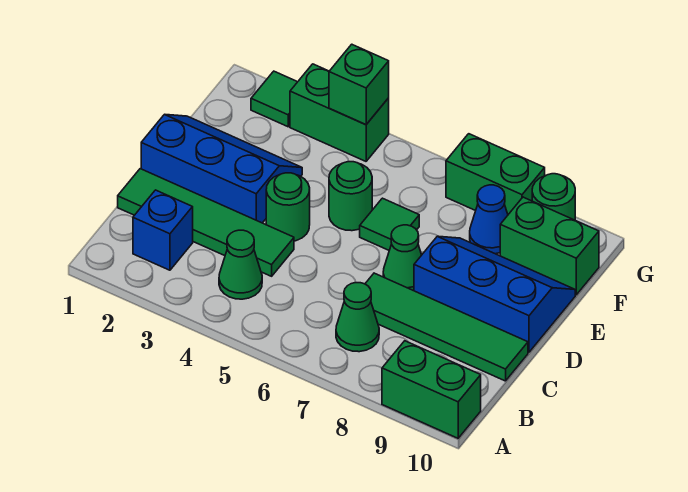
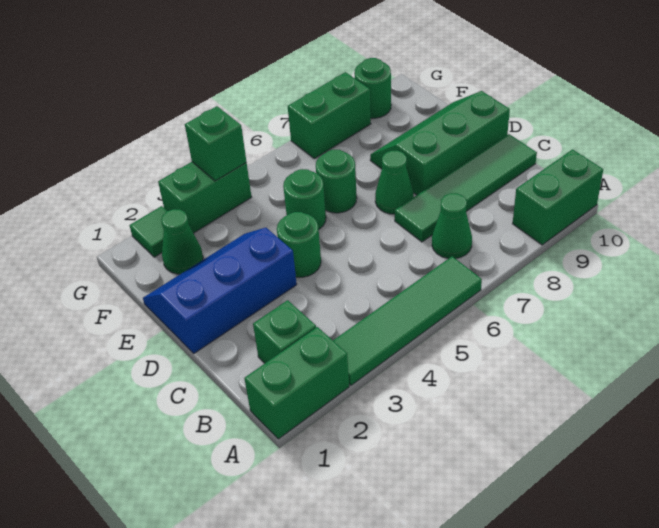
blue 1x1 brick [133,190,193,270] -> green 1x1 brick [253,300,316,363]
green 1x1 cone [219,230,262,299] -> green 1x1 cone moved to [161,209,203,274]
green 1x4 tile [118,169,294,276] -> green 1x4 tile moved to [333,256,482,385]
blue 2x3 slope [414,236,575,352] -> green 2x3 slope [370,91,510,195]
green 1x1 tile [360,198,419,250] -> green 1x1 round brick [316,150,357,213]
blue 1x1 cone [470,185,508,254] -> none
green 1x2 brick [500,197,599,295] -> green 1x2 brick moved to [244,327,349,439]

